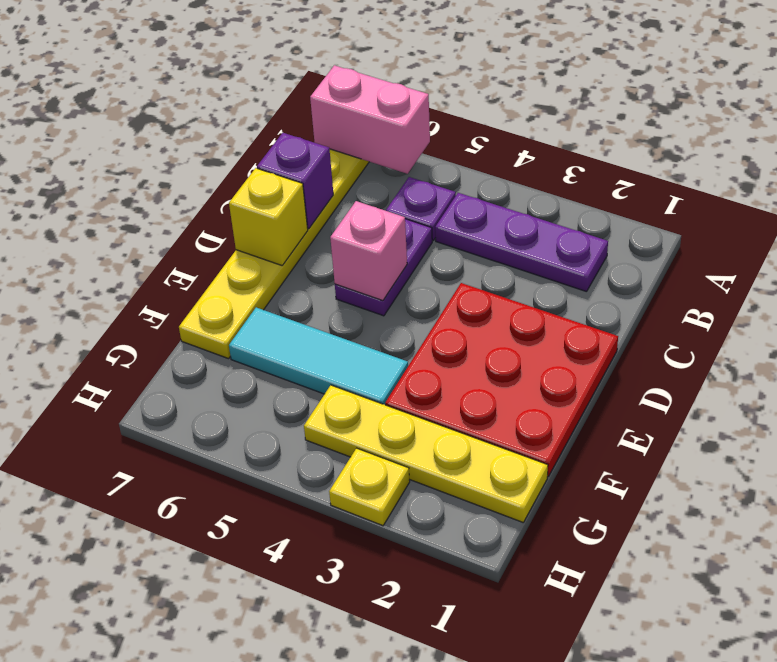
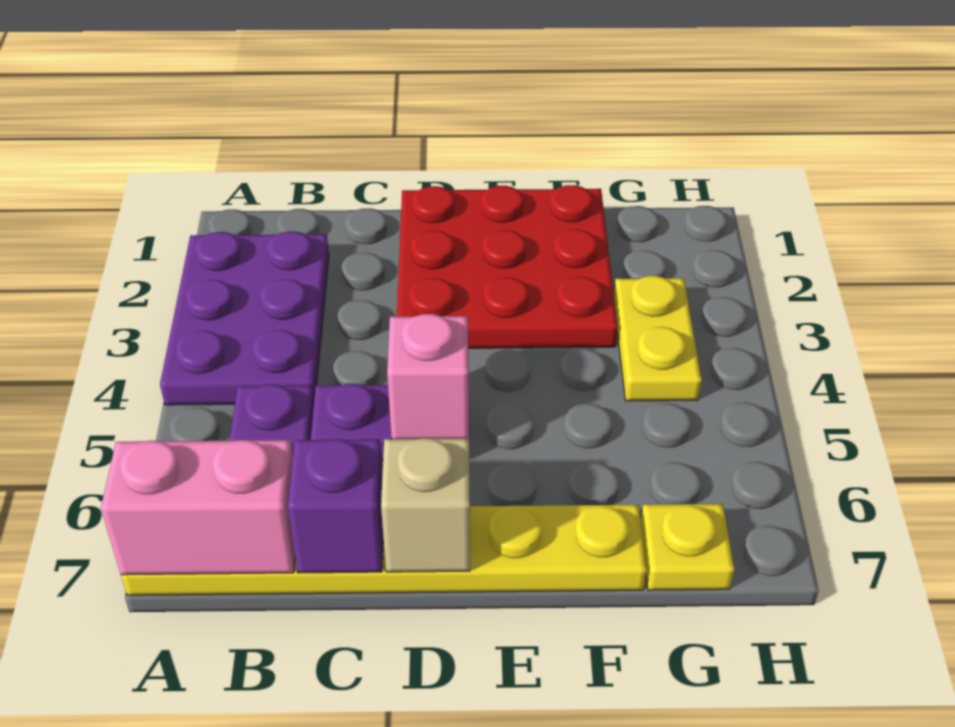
pink 1x2 brick [310,65,430,174] -> pink 1x2 brick turned to [101,440,295,575]
purple 1x3 plate [435,193,608,292] -> purple 2x3 plate [160,231,329,405]
yellow 1x1 brick [229,168,308,265] -> tan 1x1 brick [381,438,470,572]
cyan 1x3 tile [229,307,408,405] -> none
yellow 1x4 plate [304,385,548,522] -> yellow 1x2 plate [614,276,702,401]
yellow 1x1 plate [329,448,410,526] -> yellow 1x1 plate moved to [641,504,734,590]

